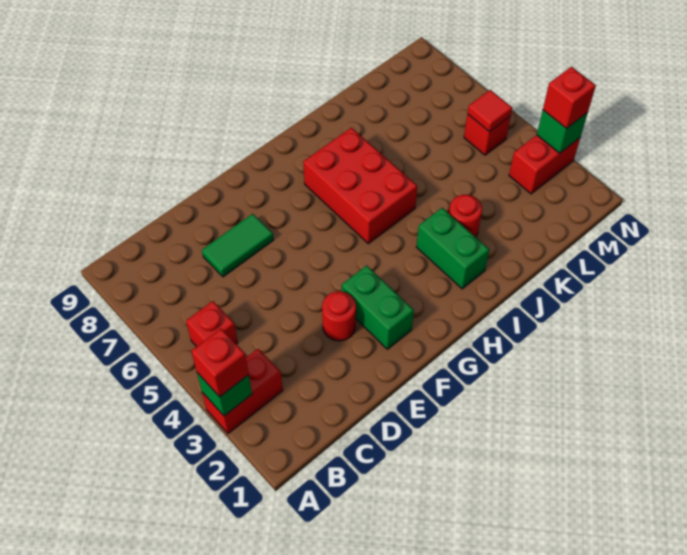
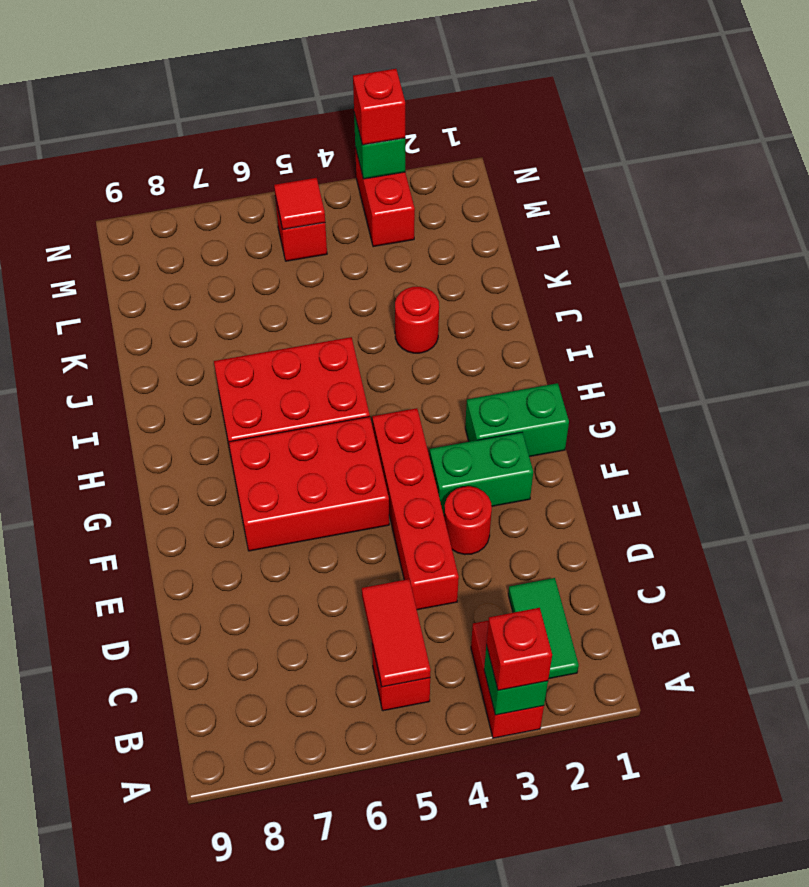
none -> red 1x2 tile [362,579,431,687]
none -> red 1x4 brick [372,408,459,610]
green 1x2 tile [202,214,274,277] -> green 1x2 tile moved to [508,578,579,679]
none -> red 2x3 brick [229,417,389,551]
green 1x2 brick [416,208,489,289] -> green 1x2 brick moved to [465,383,569,457]

